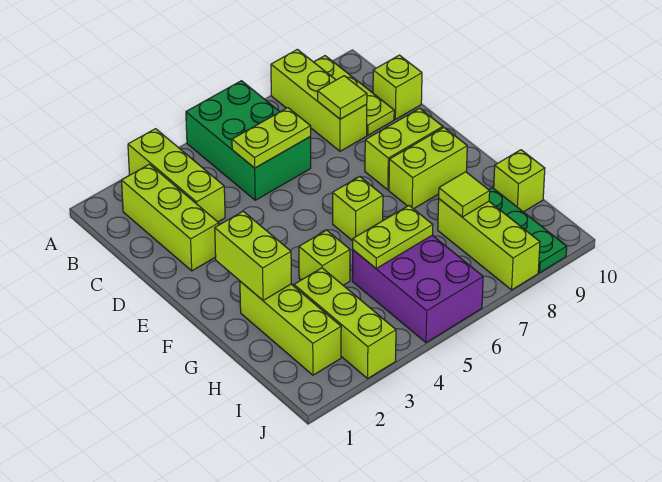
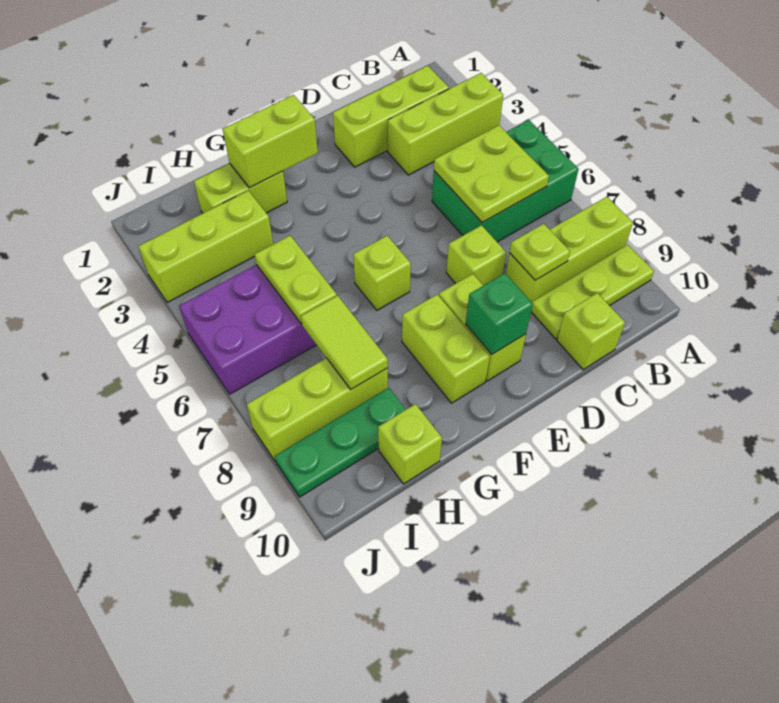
lime 1x2 plate [232,108,311,168] -> lime 2x2 plate [434,125,549,223]
lime 1x1 tile [318,76,367,119] -> lime 1x1 plate [509,224,570,280]
none -> green 1x1 brick [466,273,533,354]
lime 1x3 brick [240,281,341,375] -> lime 1x2 brick [194,163,287,213]
lime 1x1 brick [299,230,350,285] -> lime 1x1 brick moved to [446,225,506,286]
lime 1x1 tile [439,172,490,217] -> lime 1x2 tile [301,296,388,389]

